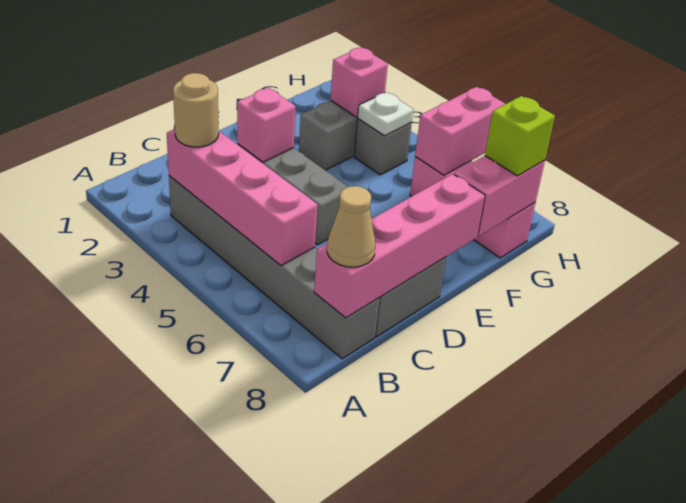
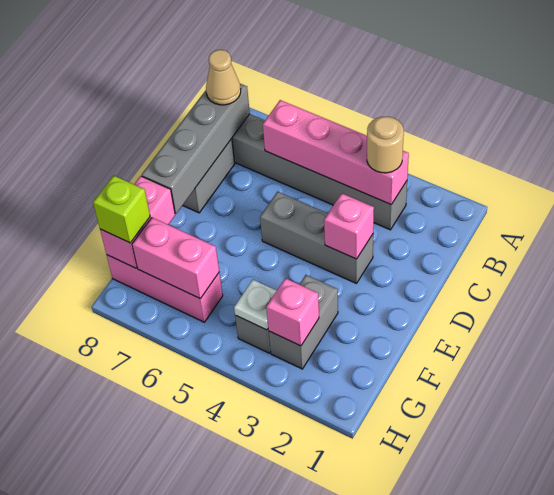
pink 1x4 brick [314,174,485,318] -> grey 1x4 brick [142,84,250,214]
pink 1x2 brick [415,87,505,175] -> pink 1x2 brick turned to [132,218,219,299]

